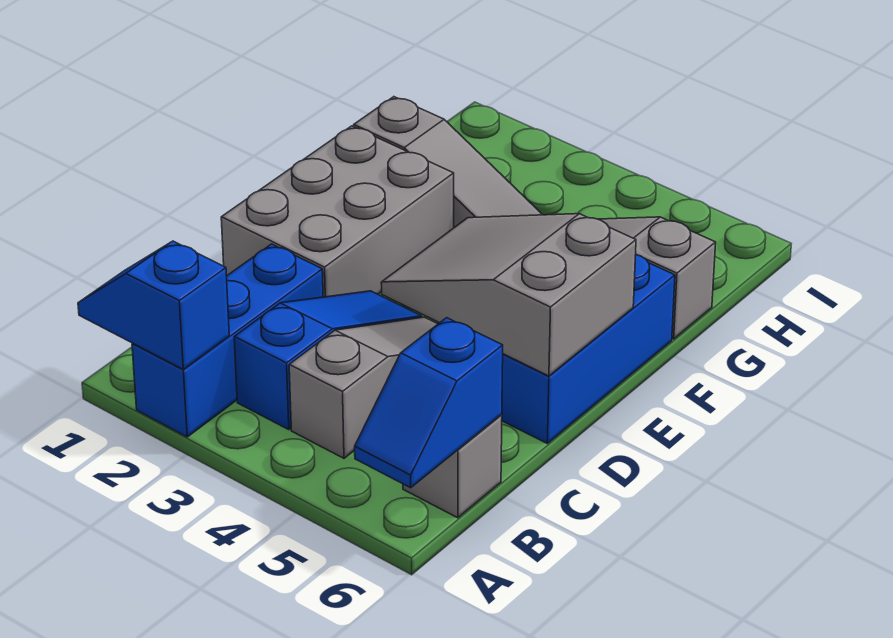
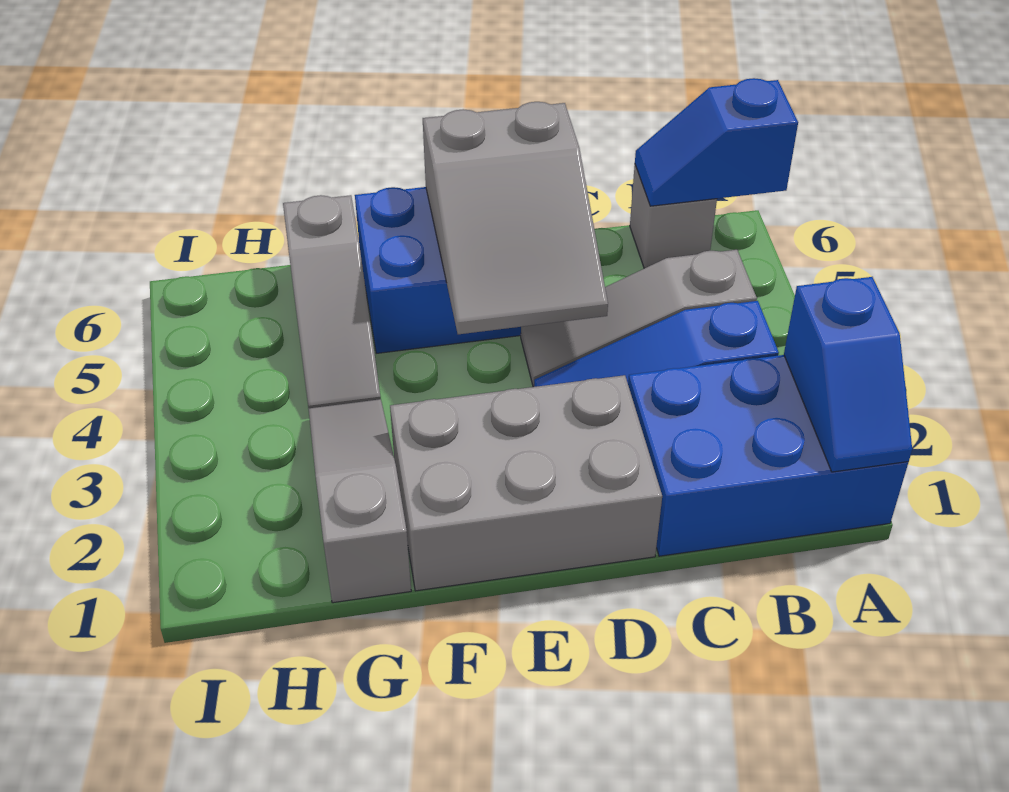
blue 1x3 brick [132,244,323,437] -> blue 2x3 brick [628,355,908,556]
blue 1x2 slope [355,318,503,488] -> blue 1x2 slope turned to [635,78,798,206]

